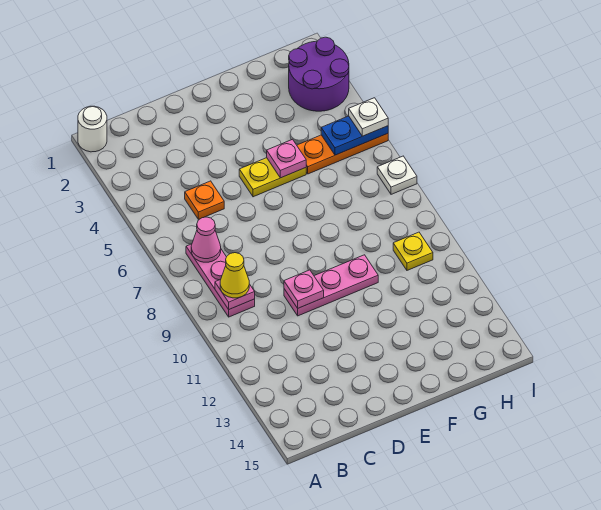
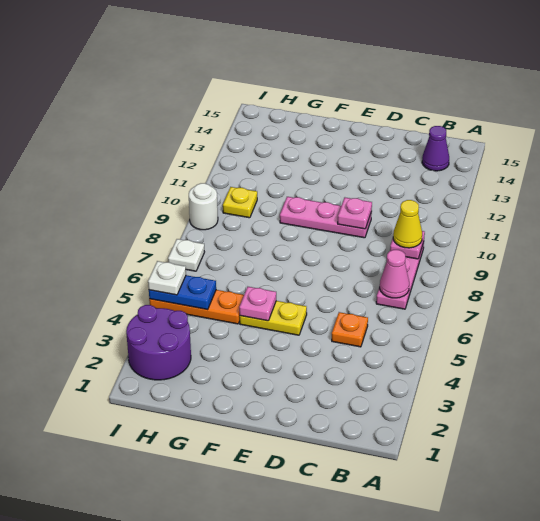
white 1x1 round brick [78,106,107,152] -> white 1x1 round brick moved to [189,183,218,230]
none -> purple 1x1 cone [422,126,449,171]

